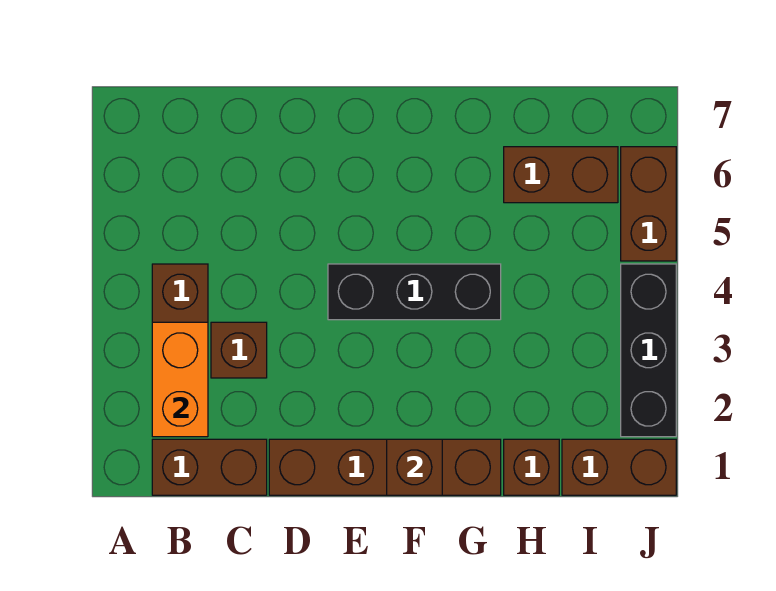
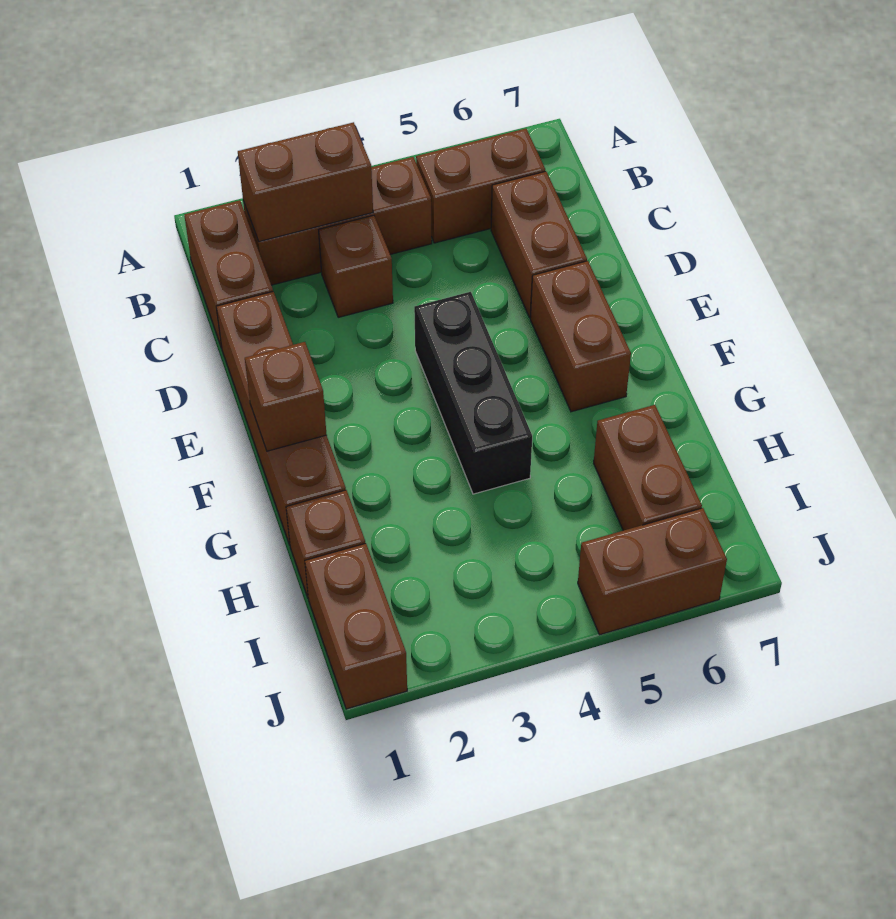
orange 1x2 brick [152,322,208,437] -> brown 1x2 brick [238,122,373,242]
none -> brown 1x2 brick [416,129,545,243]
none -> brown 1x2 brick [491,171,587,318]
none -> brown 1x2 brick [530,261,631,412]
black 1x3 brick [621,264,676,437] -> none

